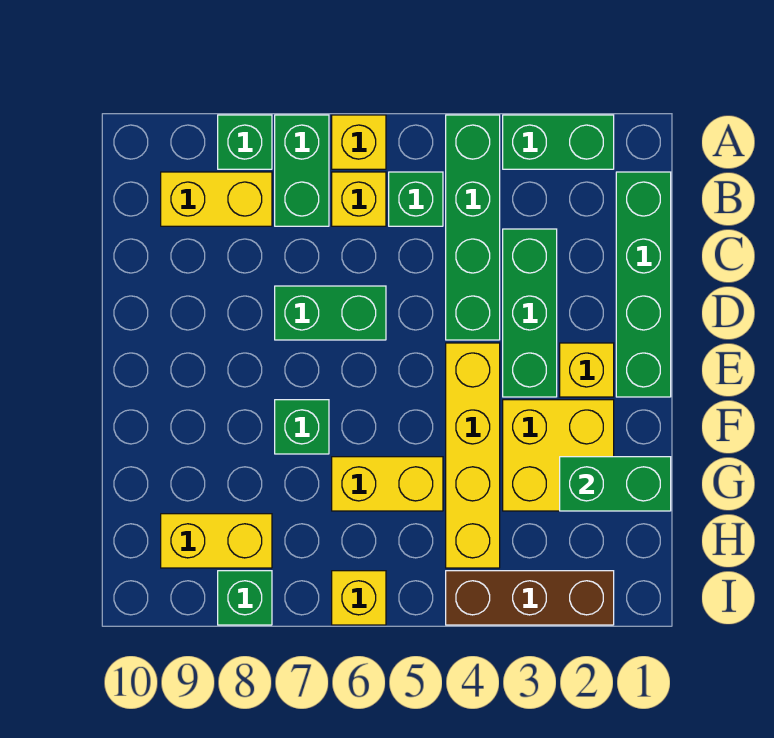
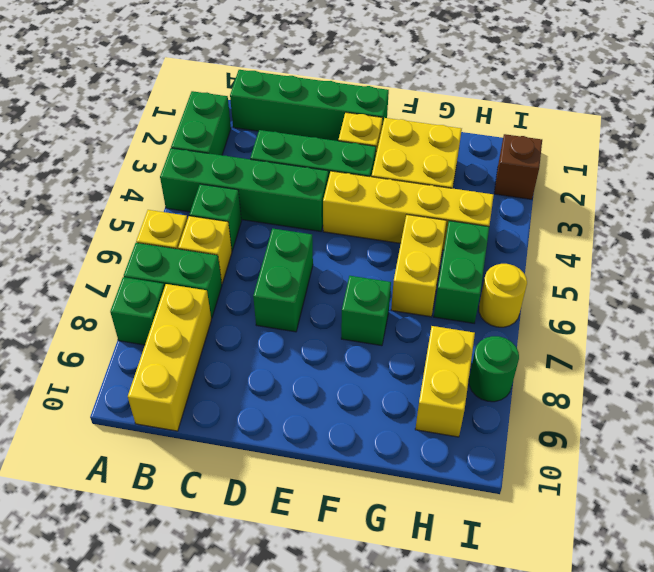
yellow 1x2 brick [161,172,272,226] -> yellow 1x3 brick [128,284,211,431]
green 1x2 brick [560,457,671,511] -> green 1x2 brick moved to [434,221,489,323]
brown 1x3 brick [446,571,614,625] -> brown 1x1 brick [494,134,542,199]
yellow 1x1 brick [332,571,386,625] -> yellow 1x1 round brick [479,264,527,327]
green 1x1 brick [218,571,272,625] -> green 1x1 round brick [469,336,519,402]

